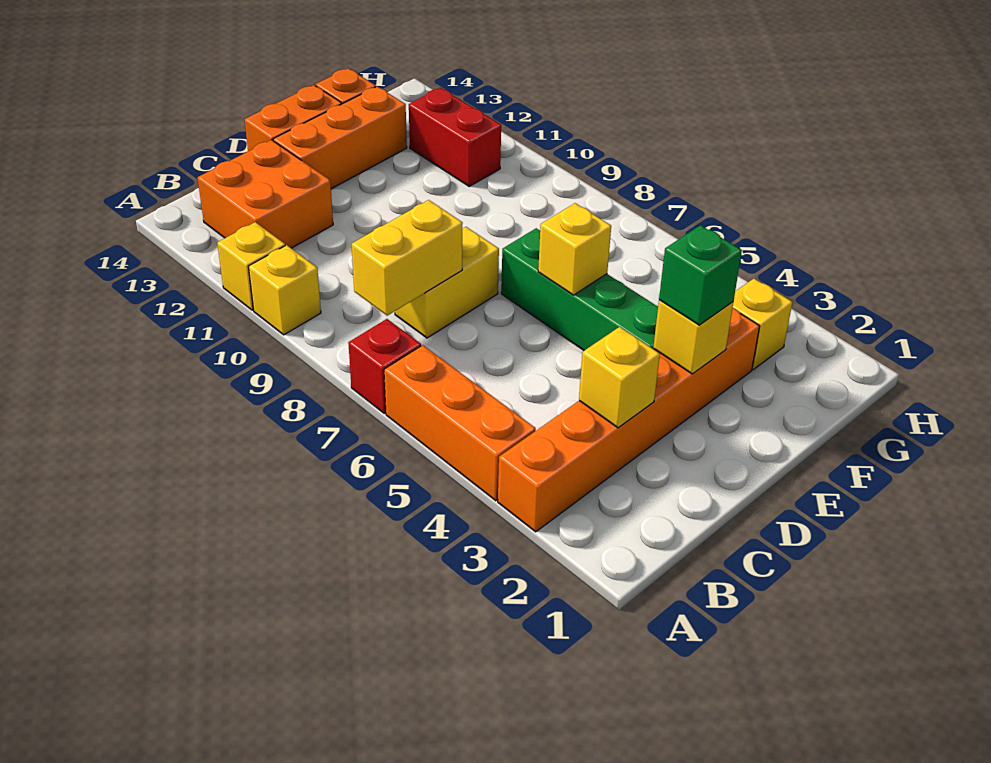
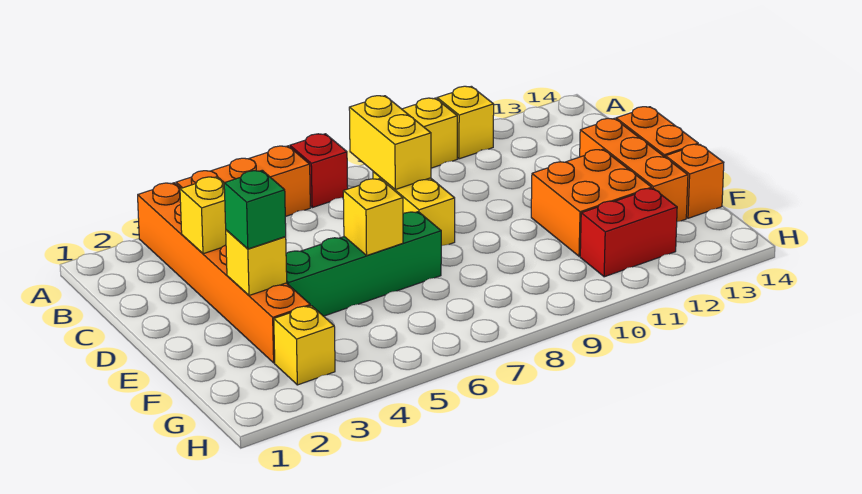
orange 2x2 brick [197,140,333,248] -> orange 2x2 brick moved to [531,149,652,256]

